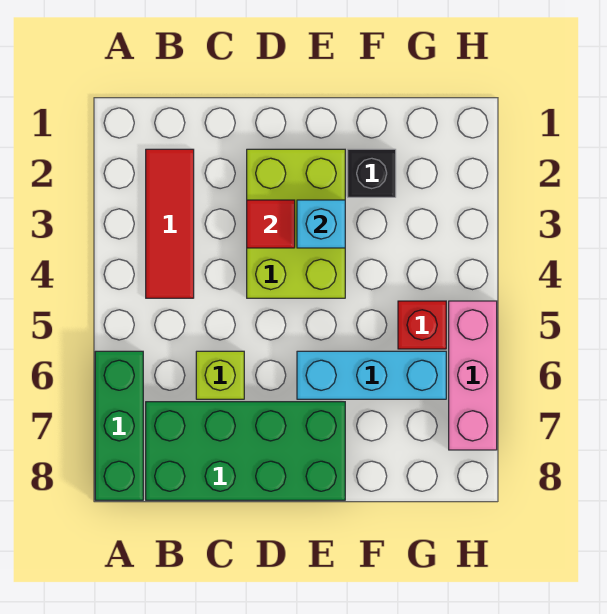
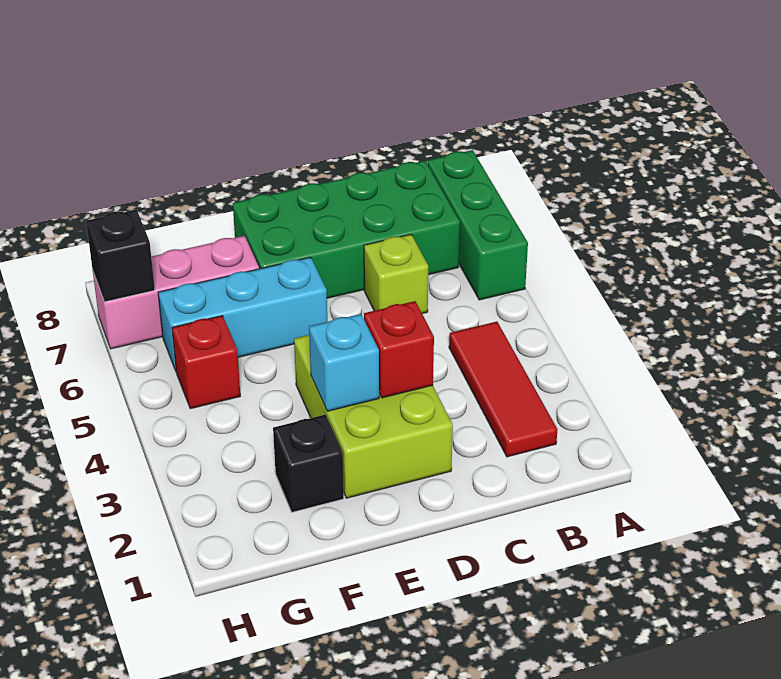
red 1x1 tile [247,200,295,248] -> red 1x1 brick [364,301,434,398]
pink 1x3 brick [449,301,497,450] -> pink 1x3 brick turned to [93,236,259,349]
none -> black 1x1 brick [86,210,155,302]

